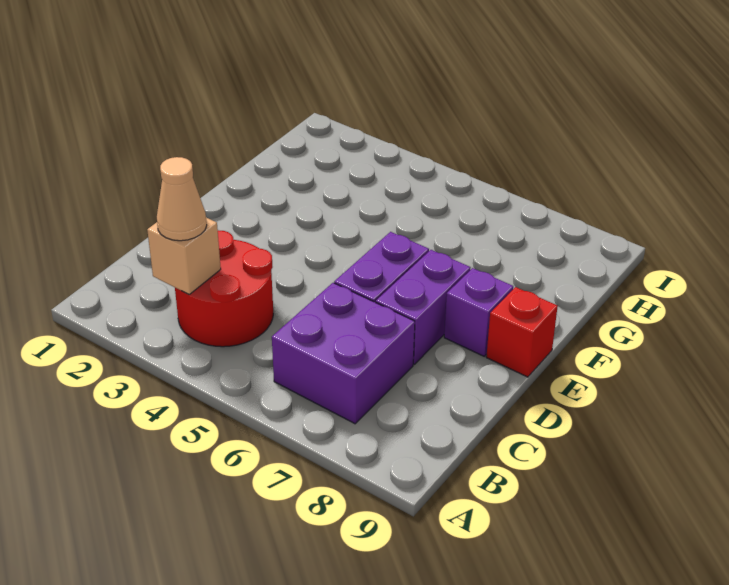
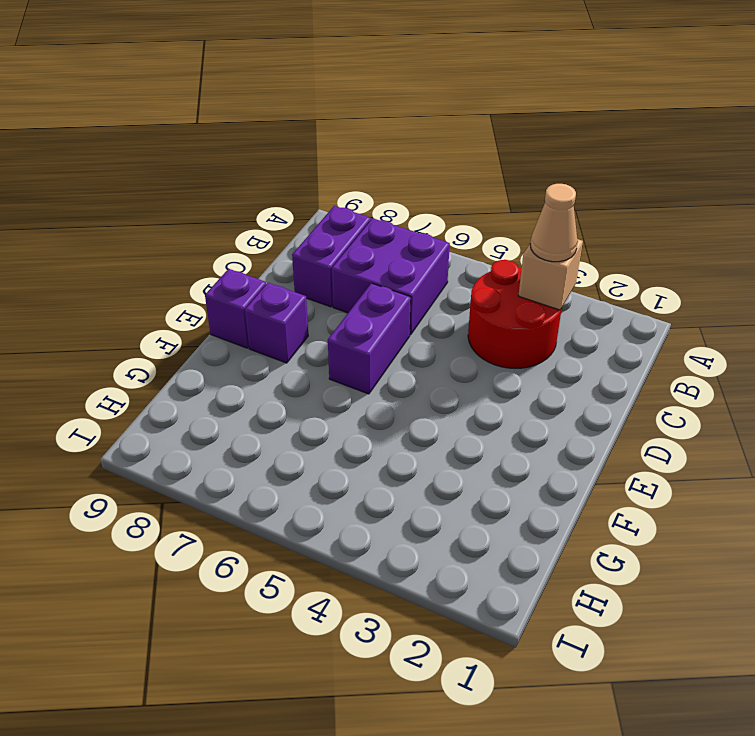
purple 1x2 brick [376,250,471,364] -> purple 1x2 brick moved to [292,206,371,307]
red 1x1 brick [486,287,558,377] -> purple 1x1 brick [205,269,266,348]

